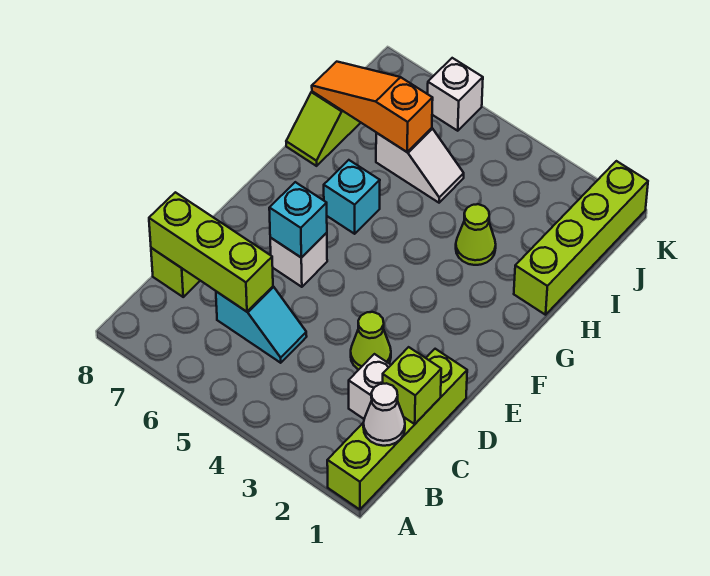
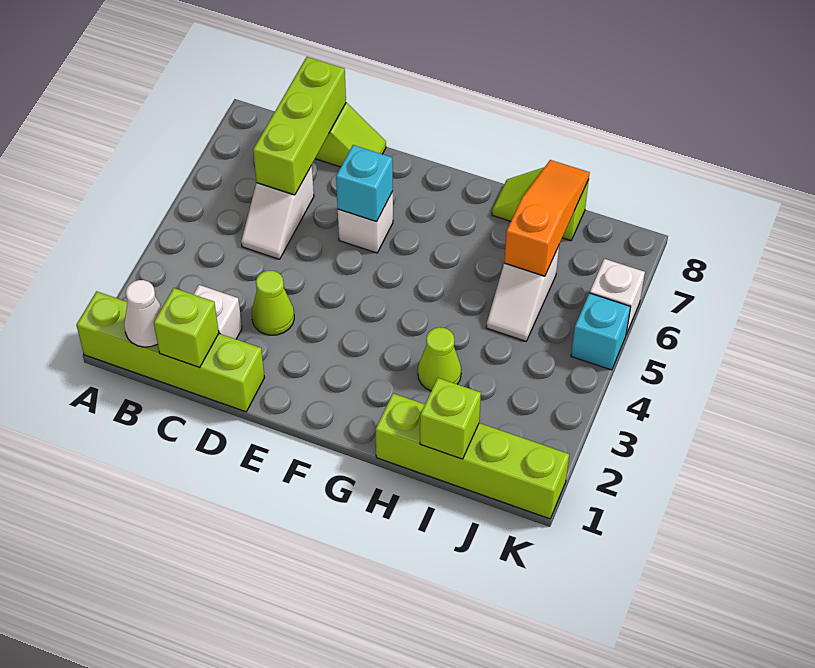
cyan 1x2 slope [216,287,307,363] -> white 1x2 slope [241,165,314,259]
cyan 1x1 brick [324,160,380,234] -> cyan 1x1 brick moved to [571,293,630,370]
none -> lime 1x1 brick [420,378,481,459]

